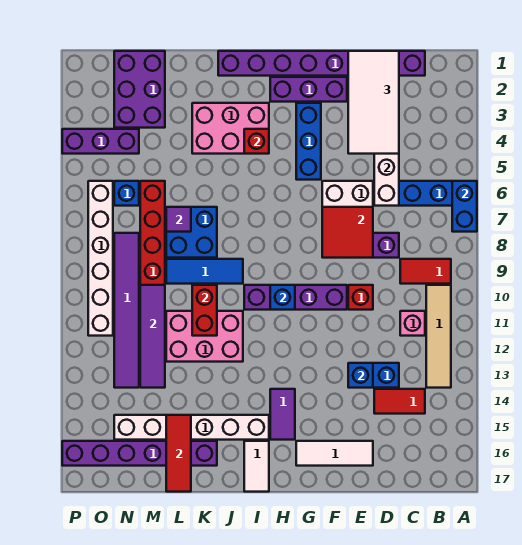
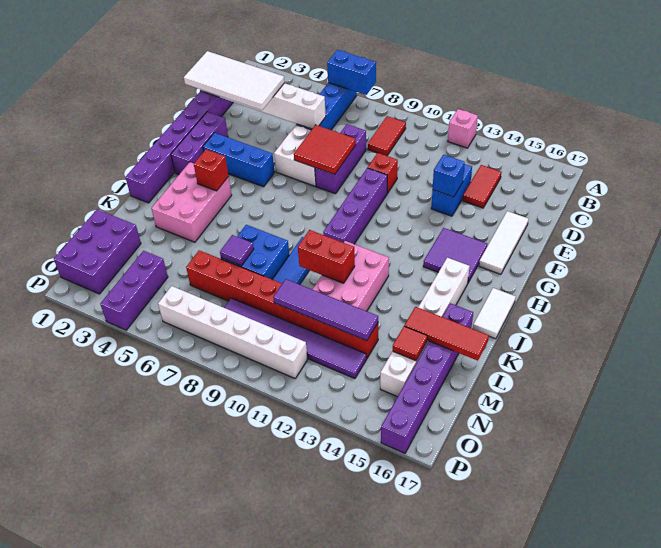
tan 1x4 tile [426,285,451,388] -> none
pink 1x1 brick [400,311,425,336] -> pink 1x1 brick moved to [448,109,478,148]
blue 1x1 brick [270,285,295,310] -> none
purple 1x2 tile [270,389,295,440] -> purple 2x2 tile [423,228,487,283]
white 1x2 tile [244,441,269,492] -> white 1x2 tile turned to [473,288,516,339]
purple 2x3 brick [114,51,165,128] -> purple 2x3 brick turned to [54,209,141,294]
none -> red 1x1 tile [393,326,427,361]
blue 1x1 brick [114,181,139,206] -> none

